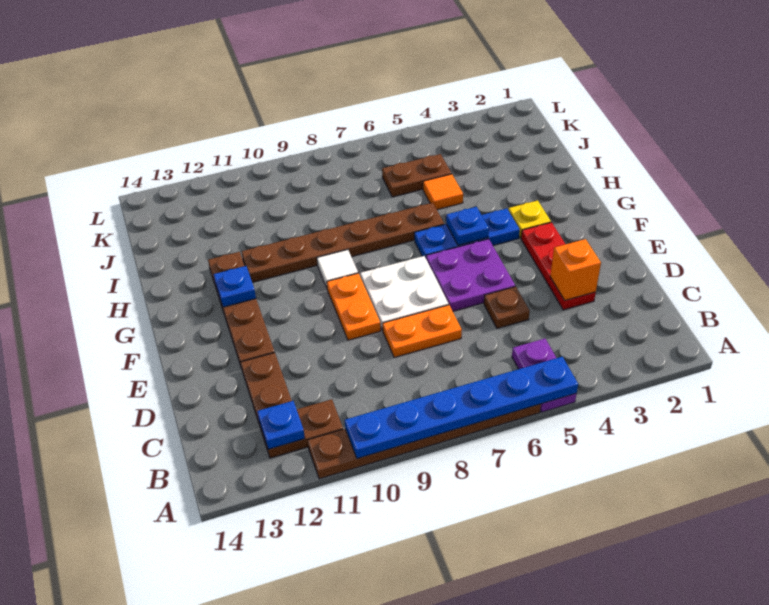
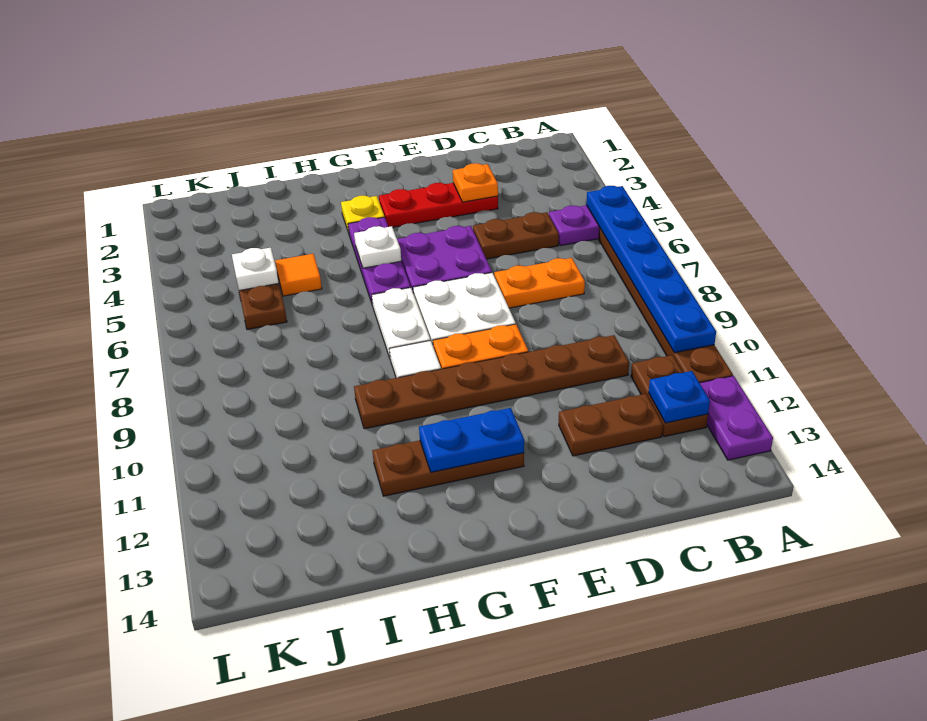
none -> purple 1x2 plate [700,376,773,460]
orange 1x1 brick [550,239,601,300] -> orange 1x1 plate [453,163,498,202]
brown 1x1 plate [484,287,530,329] -> brown 1x2 plate [473,212,559,259]
orange 1x2 plate [383,305,462,357] -> orange 1x2 plate turned to [494,258,585,308]
brown 1x4 plate [208,252,275,366] -> brown 1x3 plate [372,440,524,496]
blue 1x3 plate [414,208,520,257] -> purple 1x3 plate [348,217,411,306]
blue 1x1 plate [446,207,489,245] -> white 1x1 plate [354,226,401,268]
none -> white 1x2 plate [372,288,430,358]
blue 1x1 plate [214,266,256,307] -> blue 1x2 plate [419,408,524,472]
brown 1x6 plate [242,203,444,282] -> brown 1x6 plate turned to [354,335,629,429]
none -> white 1x1 plate [232,248,279,291]

